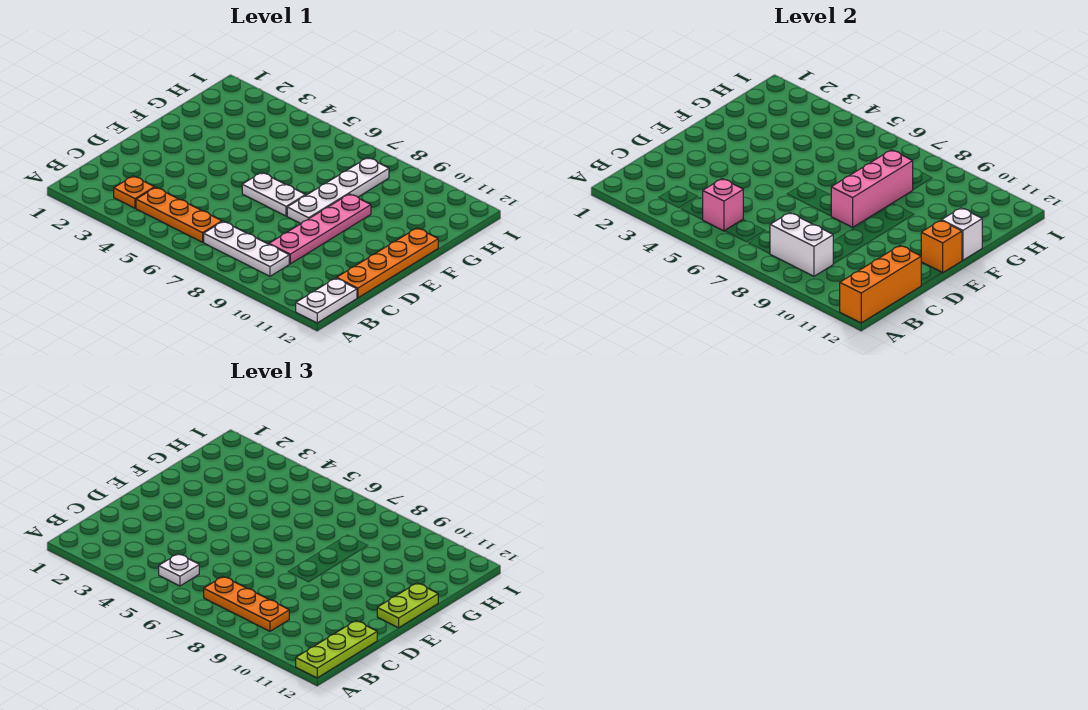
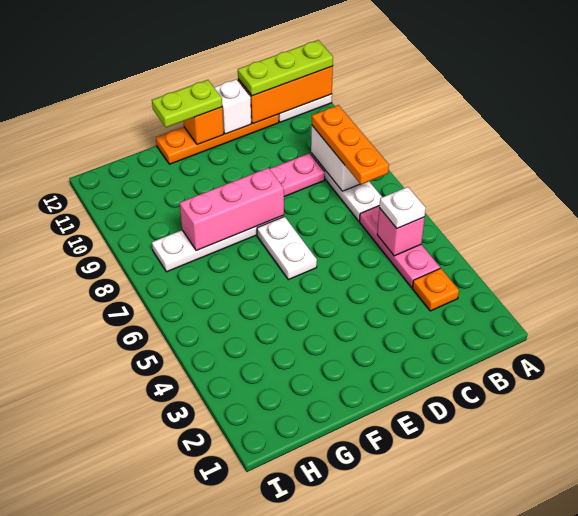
orange 1x3 plate [136,187,222,242] -> pink 1x3 plate [359,206,440,287]
white 1x1 brick [942,208,982,260] -> white 1x1 brick moved to [214,79,251,134]

